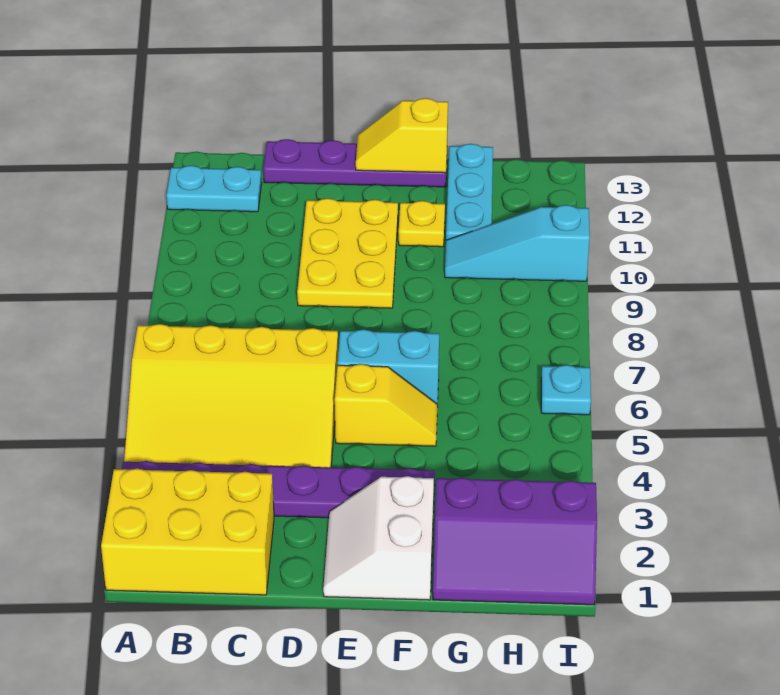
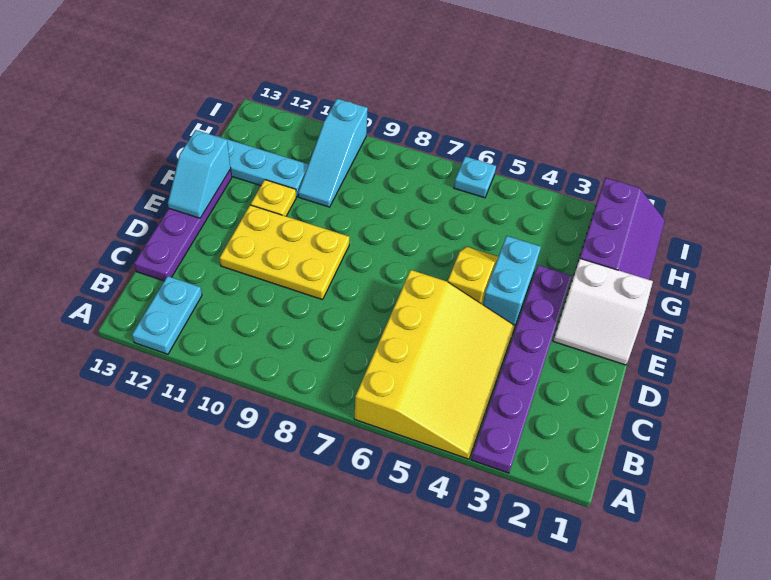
yellow 2x3 brick [101,469,274,595] -> none
cyan 1x2 brick [338,329,439,407] -> cyan 1x2 brick moved to [483,236,541,325]
yellow 1x2 slope [356,98,448,173] -> cyan 1x2 slope [168,130,231,218]

